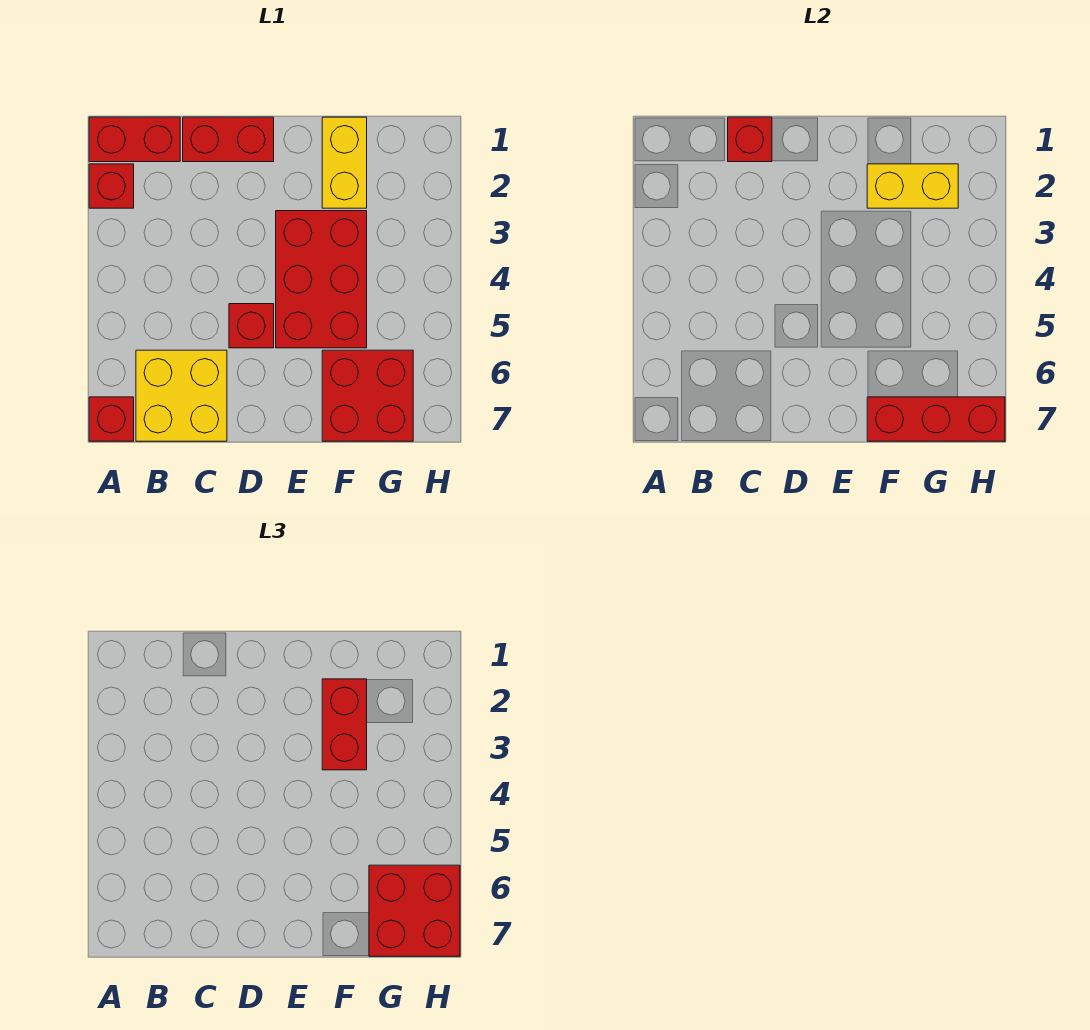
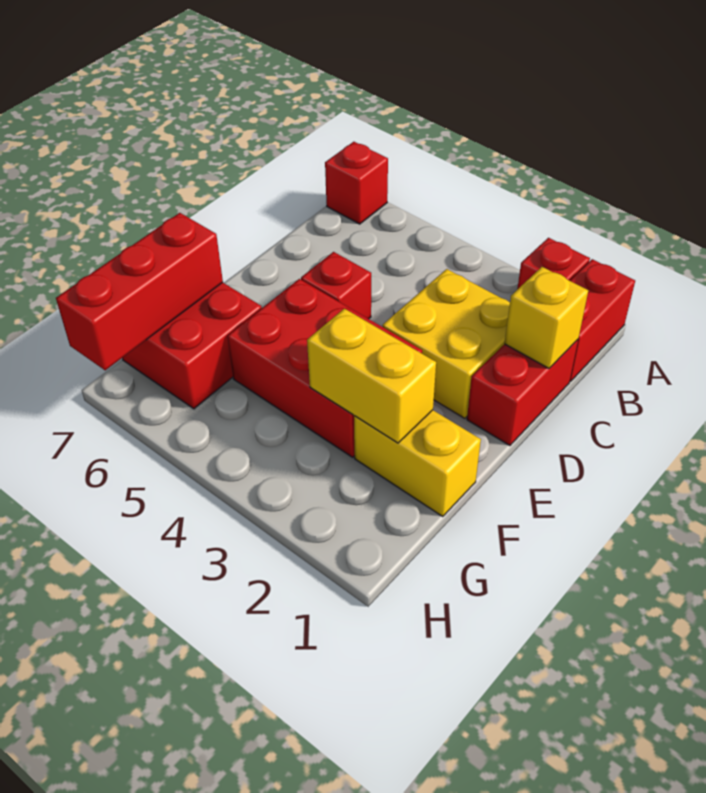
yellow 2x2 brick [136,350,227,441] -> yellow 2x2 brick moved to [383,269,510,418]
red 1x1 brick [728,117,772,162] -> yellow 1x1 brick [504,267,588,368]
yellow 1x2 brick [867,164,958,208] -> yellow 1x2 brick turned to [307,309,436,443]
red 1x2 brick [322,679,367,770] -> none
red 2x2 brick [369,865,460,956] -> none

